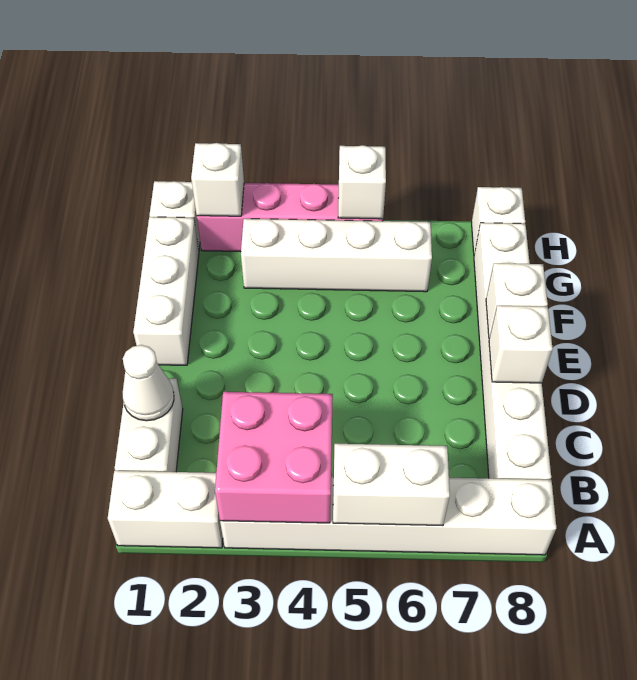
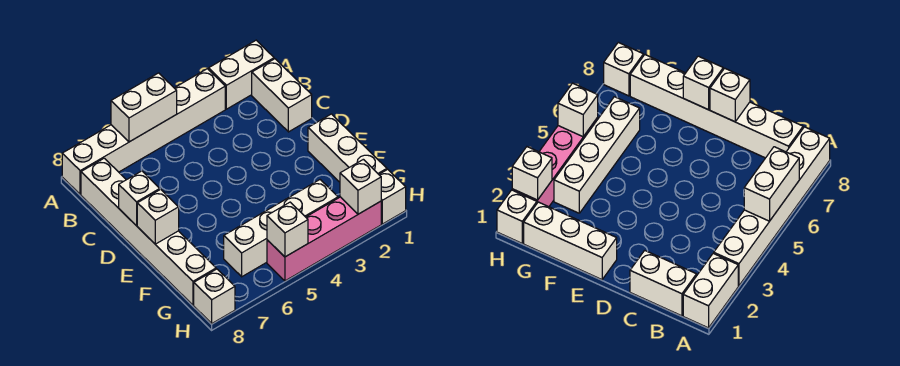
pink 2x2 brick [215,392,333,523] -> none
white 1x1 cone [123,345,174,421] -> none

